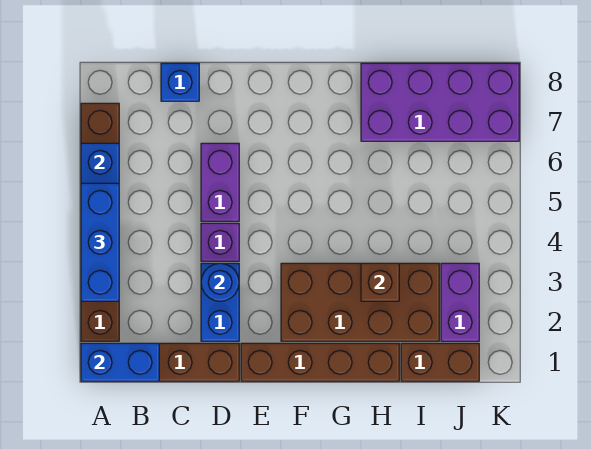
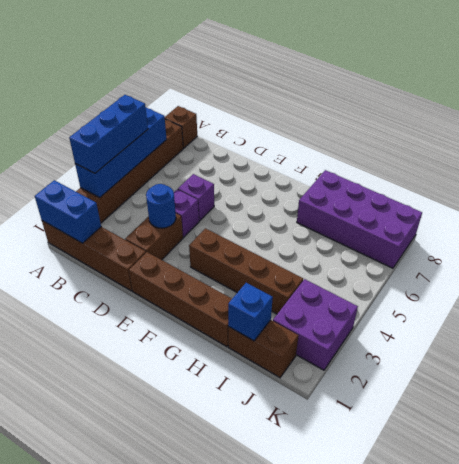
blue 1x1 brick [161,63,199,101] -> blue 1x1 brick moved to [228,283,273,341]
blue 1x2 brick [201,263,239,341] -> brown 1x2 brick [125,214,183,260]
purple 1x2 brick [201,143,239,221] -> purple 1x1 brick [178,174,214,221]
brown 2x4 brick [281,263,439,341] -> brown 1x4 brick [189,228,303,314]
brown 1x1 brick [361,263,399,301] -> brown 1x1 brick moved to [165,106,197,148]
purple 1x2 brick [441,263,479,341] -> purple 2x2 brick [273,279,358,370]

